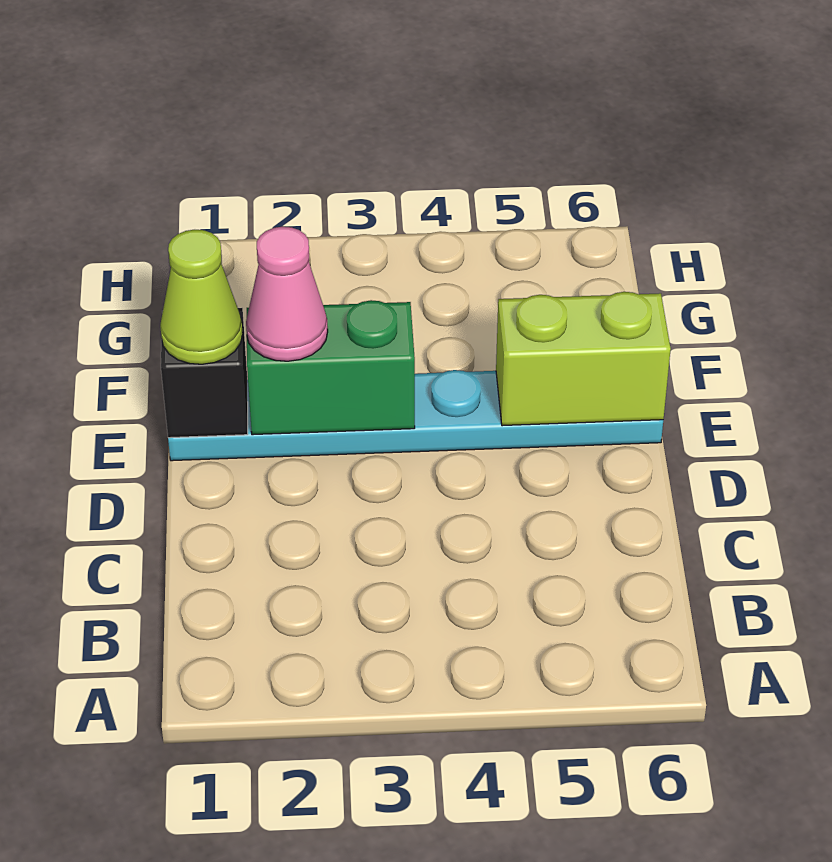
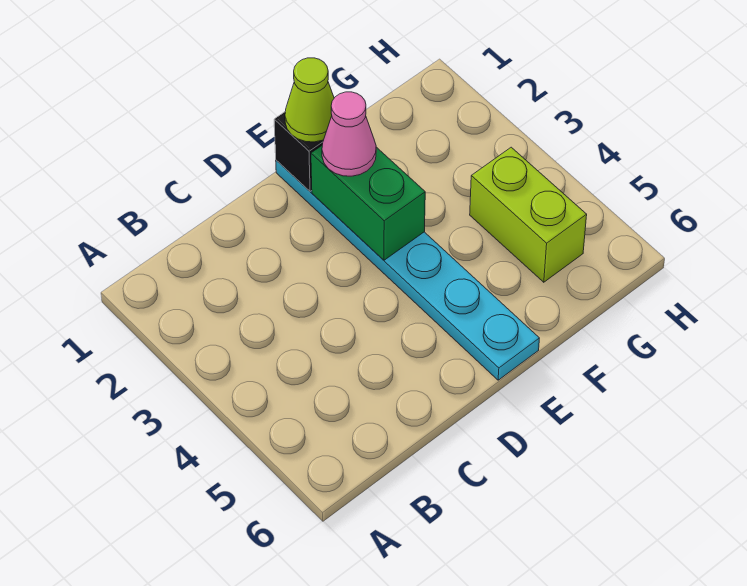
lime 1x2 brick [496,292,671,426] -> lime 1x2 brick moved to [470,147,587,282]

